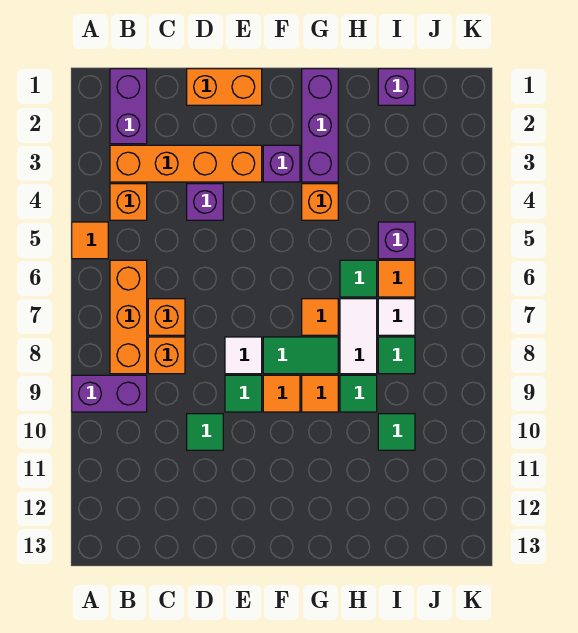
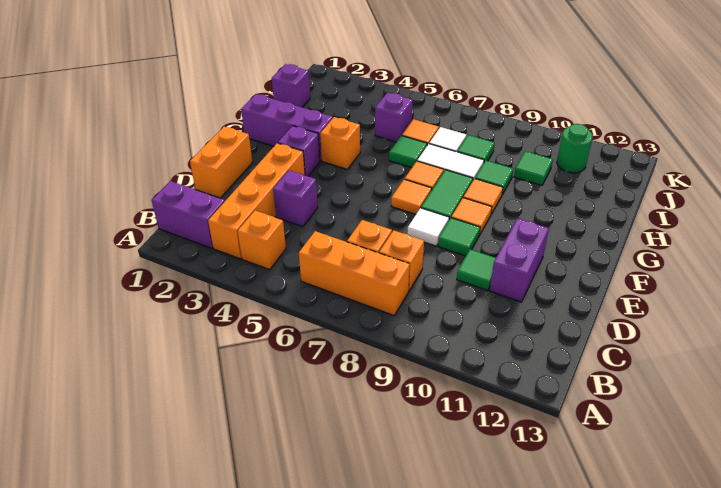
orange 1x1 tile [72,222,108,259] -> orange 1x1 tile moved to [391,179,432,214]
purple 1x2 brick [72,375,147,412] -> purple 1x2 brick moved to [490,218,549,302]
none -> green 1x1 round brick [557,124,593,173]

